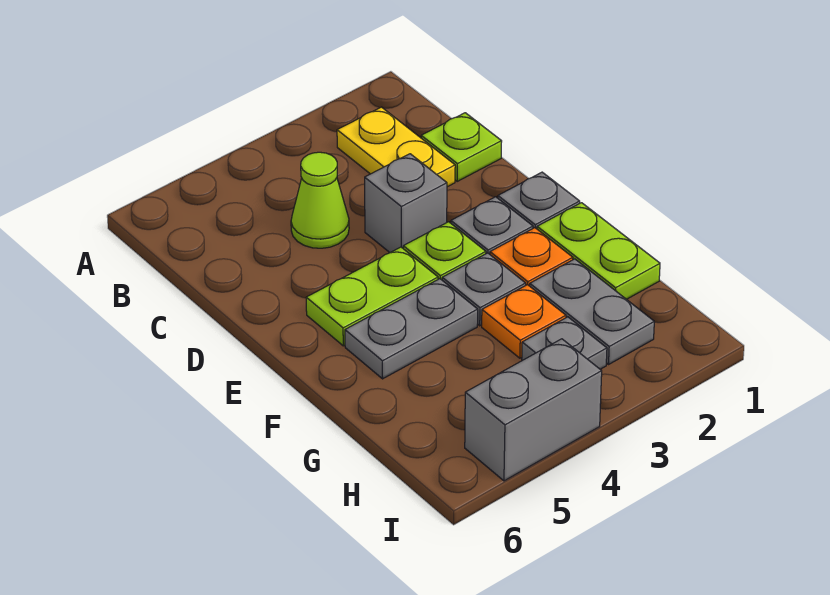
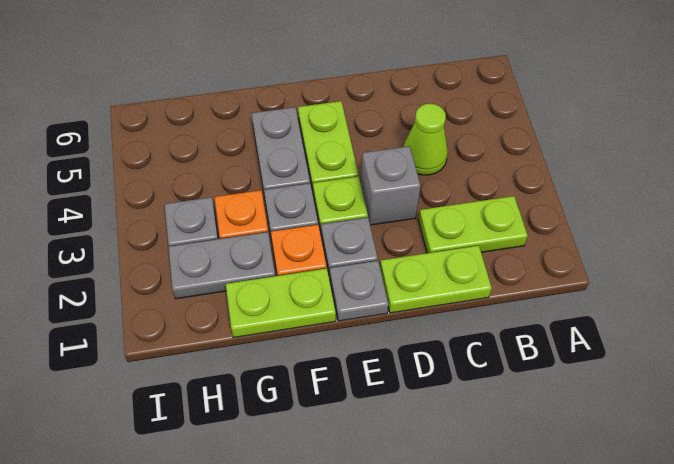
yellow 1x2 plate [337,107,455,187] -> lime 1x2 plate [418,196,528,253]
lime 1x1 plate [421,113,502,181] -> lime 1x2 plate [380,246,492,313]
grey 1x2 brick [465,339,602,481] -> none

